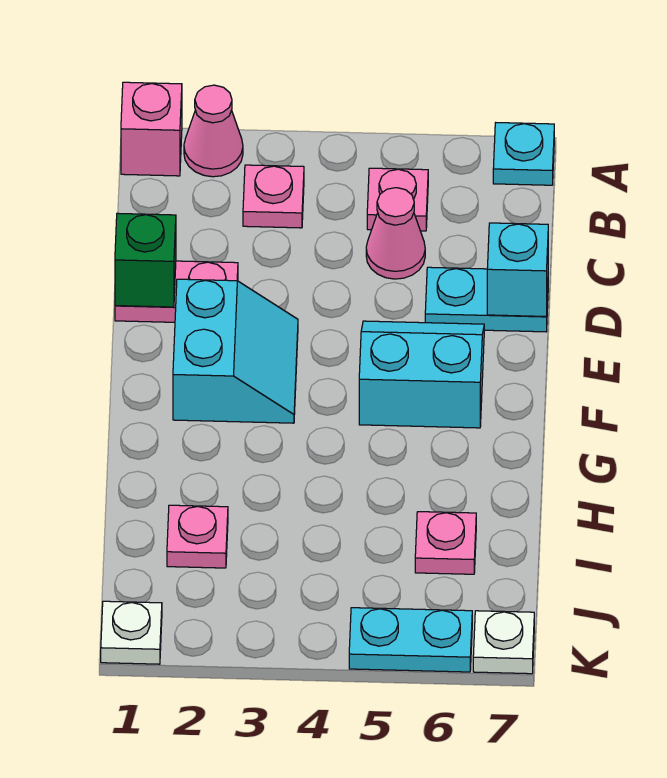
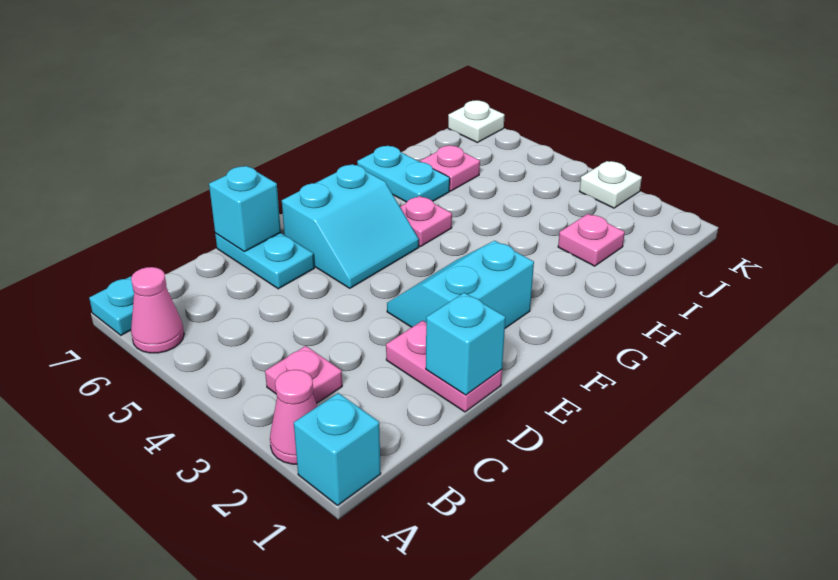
pink 1x1 brick [121,82,182,176] -> cyan 1x1 brick [294,393,381,505]
pink 1x1 plate [367,168,428,231] -> pink 1x1 plate moved to [400,196,452,247]
pink 1x1 cone [366,188,425,279] -> pink 1x1 cone moved to [131,267,184,353]
green 1x1 brick [115,213,176,307] -> cyan 1x1 brick [426,293,505,395]
cyan 2x2 slope [359,321,484,428] -> cyan 2x2 slope turned to [282,164,419,288]
white 1x1 plate [101,601,162,664] -> white 1x1 plate moved to [579,161,642,208]
cyan 1x2 plate [349,608,472,672] -> cyan 1x2 plate moved to [357,146,450,202]

